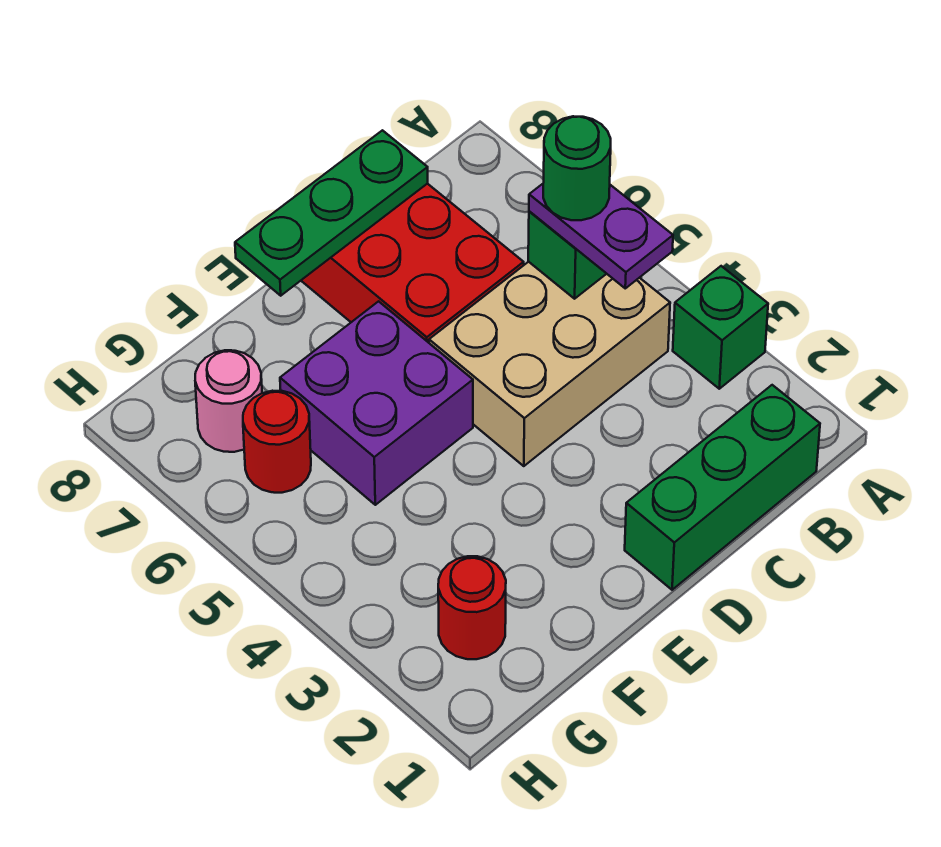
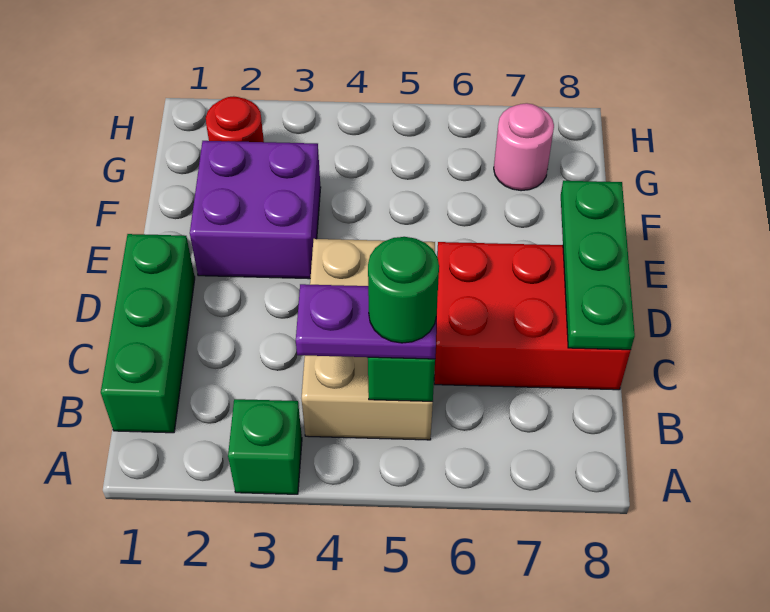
purple 2x2 brick [280,301,473,505] -> purple 2x2 brick moved to [190,141,321,279]
red 1x1 round brick [243,391,311,493] -> none

